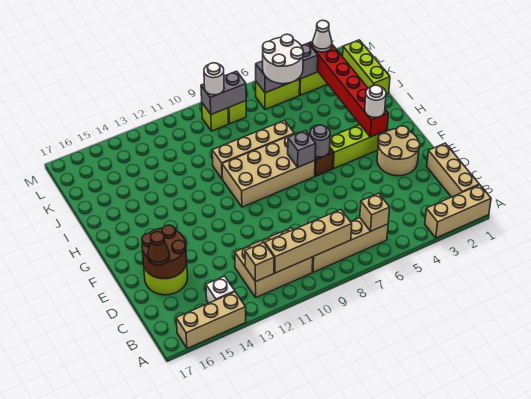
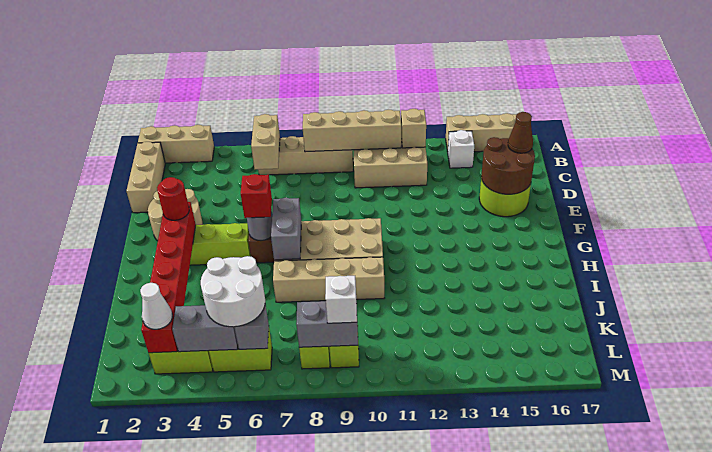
tan 1x1 brick [360,193,390,231] -> tan 1x2 brick [251,114,280,169]
white 1x1 round brick [365,85,386,117] -> red 1x1 round brick [157,177,189,220]
none -> red 1x1 brick [241,174,272,218]
grey 1x1 brick [288,130,316,167] -> grey 1x2 brick [271,198,301,260]
lime 1x3 brick [343,40,390,94] -> none
white 1x1 round brick [204,63,224,95] -> white 1x1 brick [325,276,357,323]

